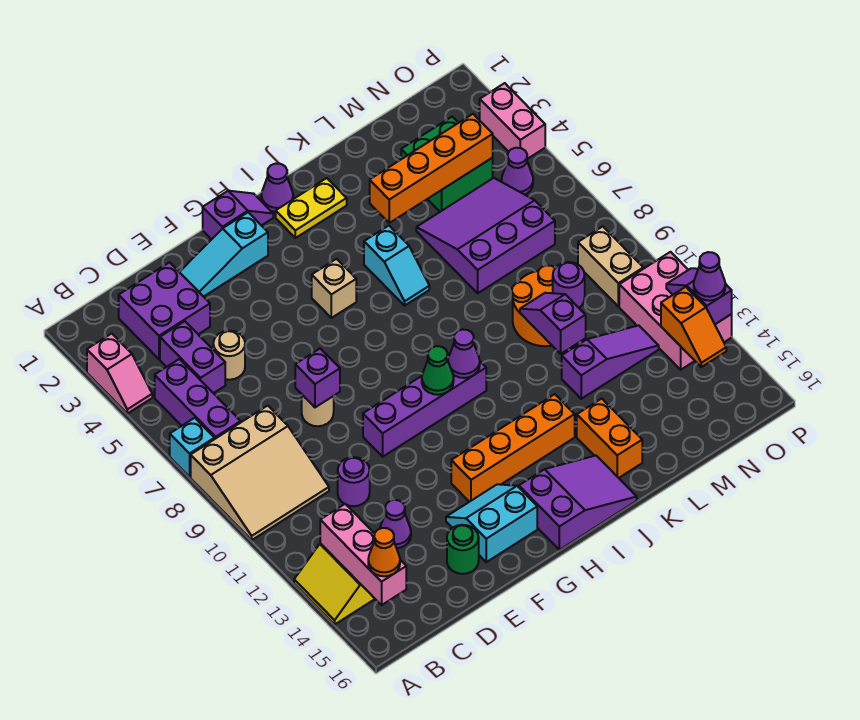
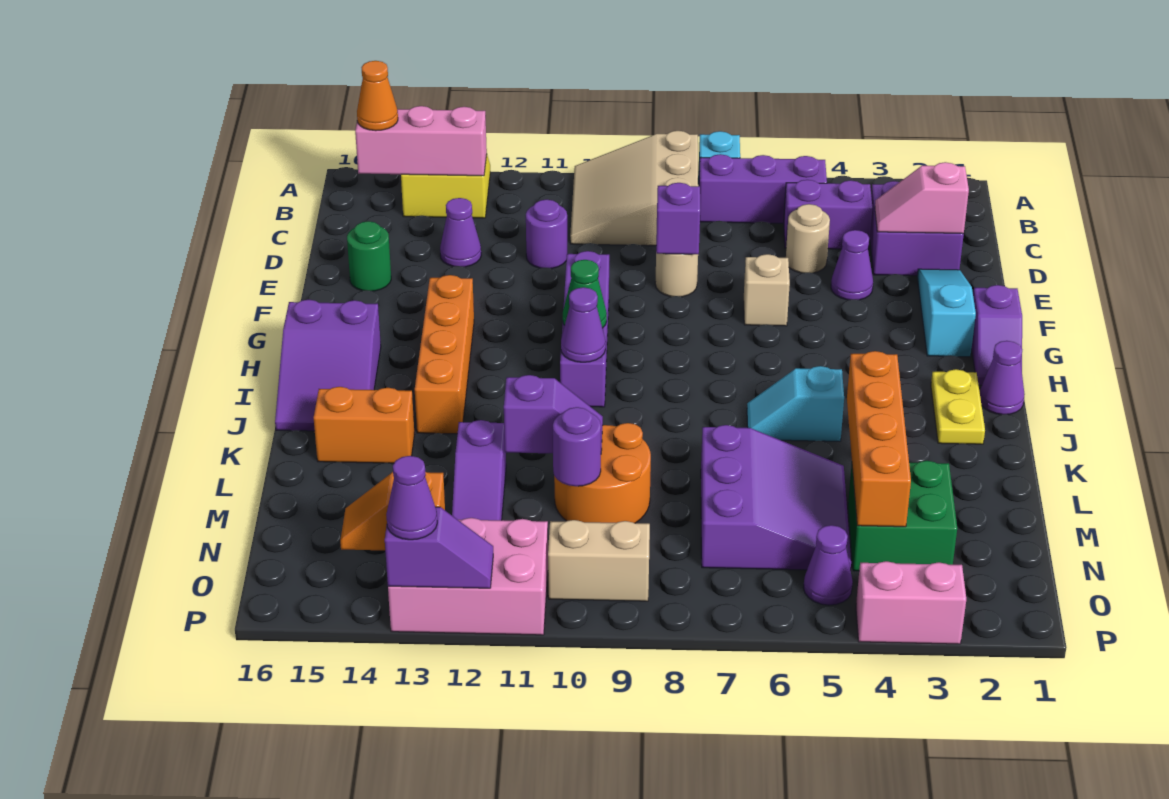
pink 1x2 slope [87,334,152,414] -> pink 1x2 slope moved to [875,162,969,234]
none -> purple 1x1 cone [831,230,873,300]
cyan 2x2 slope [446,484,537,562] -> none
tan 1x1 brick [312,259,356,318] -> tan 1x1 brick moved to [744,254,790,326]

